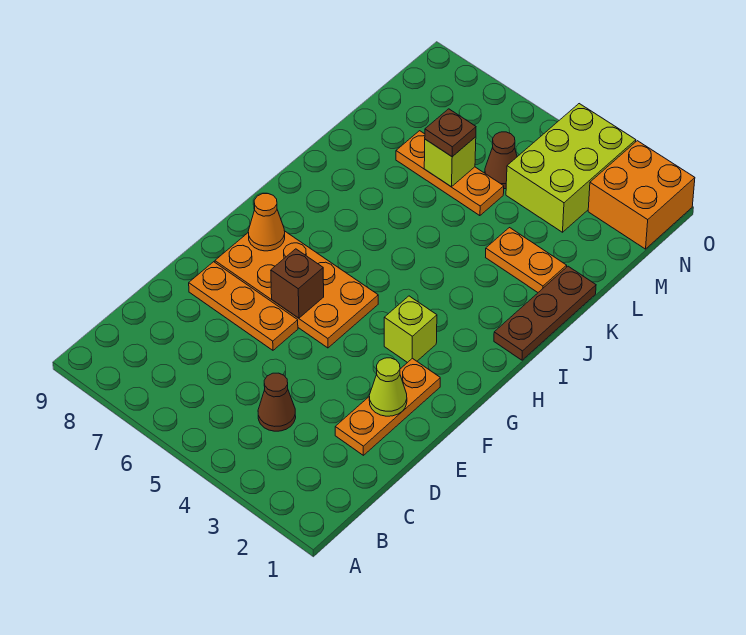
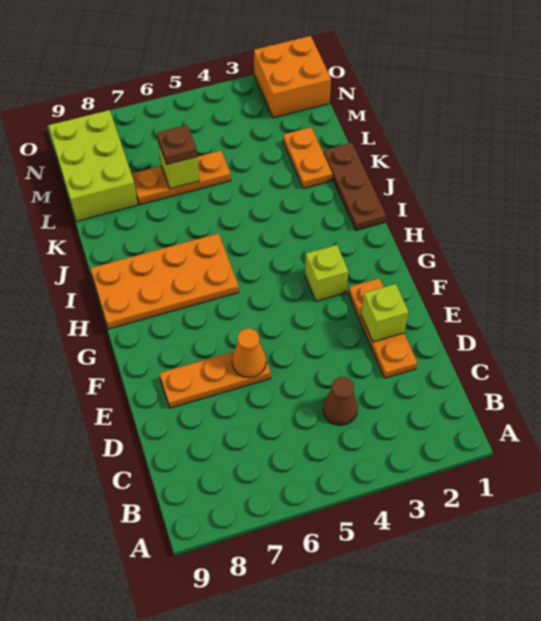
lime 1x1 cone [369,358,407,416] -> lime 1x1 brick [361,284,408,342]
orange 2x4 plate [215,232,378,348] -> orange 2x4 plate moved to [90,233,239,329]
brown 1x1 brick [271,249,324,318] -> none
orange 1x1 cone [248,194,285,251] -> orange 1x1 cone moved to [232,328,266,378]
orange 1x2 plate [486,228,567,292] -> orange 1x2 plate turned to [283,127,332,189]
lime 2x3 brick [506,104,636,232] -> lime 2x3 brick moved to [48,110,138,221]
brown 1x1 cone [485,132,517,189] -> none

